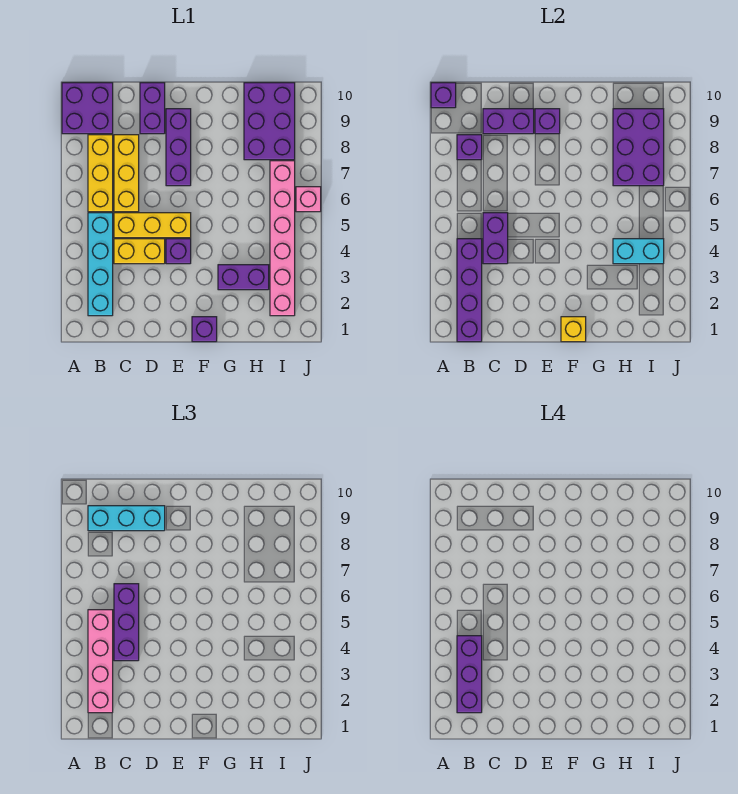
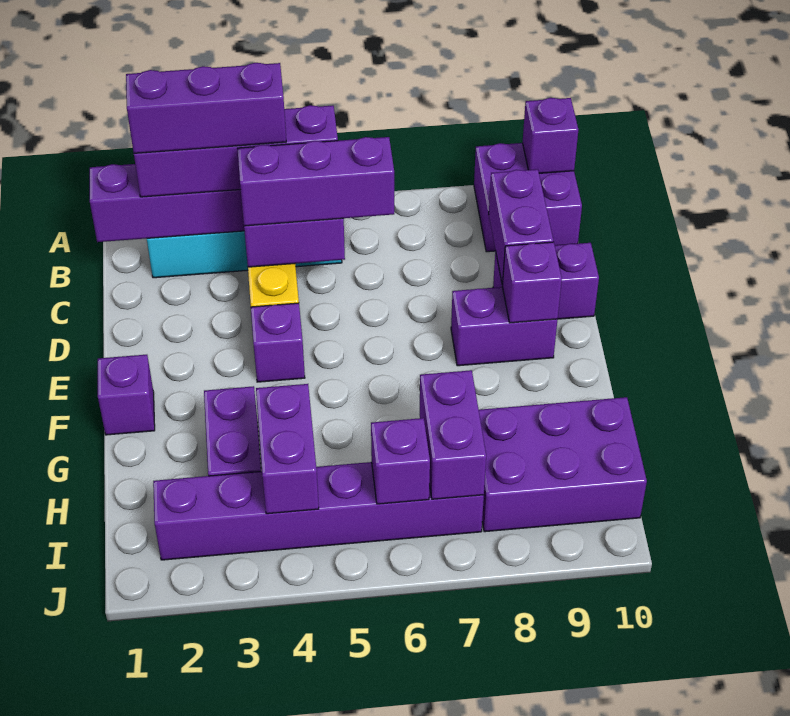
pink 1x4 brick [88,610,113,713] -> purple 1x4 brick [134,105,338,197]
yellow 1x3 brick [88,135,113,212] -> none
purple 1x1 brick [457,135,482,160] -> purple 1x1 brick moved to [371,418,430,504]
cyan 1x3 brick [88,506,165,531] -> none
yellow 1x3 brick [114,213,191,238] -> none
yellow 1x3 brick [114,135,139,212] -> none
purple 1x3 brick [166,109,191,186] -> purple 1x2 brick [451,287,558,366]
yellow 1x1 brick [561,317,586,342] -> none
cyan 1x2 brick [613,239,664,264] -> purple 1x2 brick [256,384,319,514]
purple 2x3 brick [613,109,664,186] -> purple 1x2 brick [420,370,486,499]
pink 1x6 brick [270,161,295,316] -> purple 1x6 brick [153,462,484,560]
pink 1x1 brick [296,187,321,212] -> none

